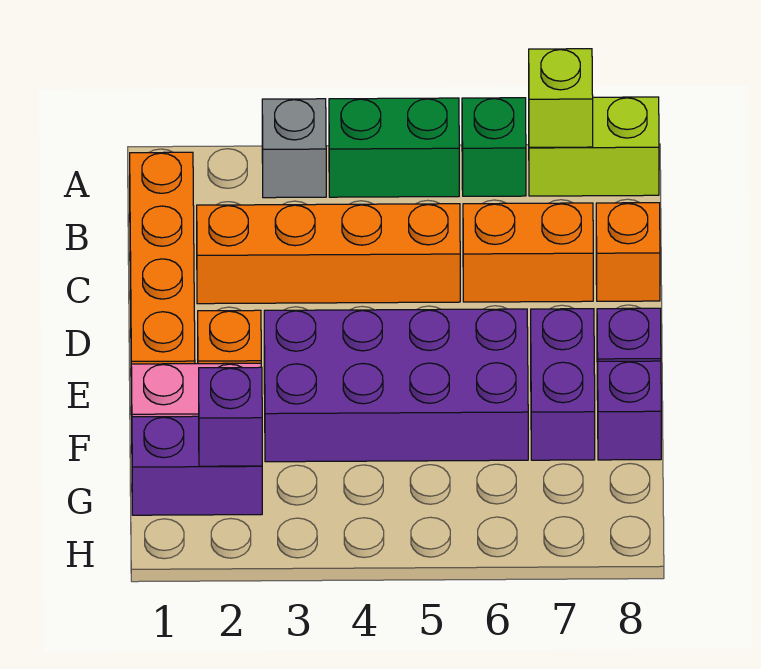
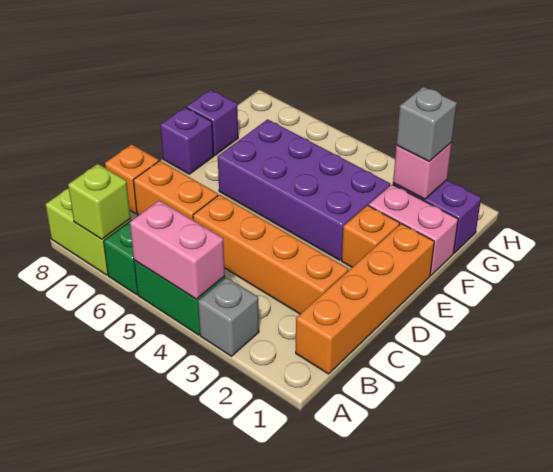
none -> pink 1x2 brick [130,200,225,299]
purple 1x2 brick [531,309,595,460] -> none
purple 1x1 brick [199,367,262,466] -> pink 1x1 brick [393,143,452,199]
none -> grey 1x1 brick [396,87,457,161]

